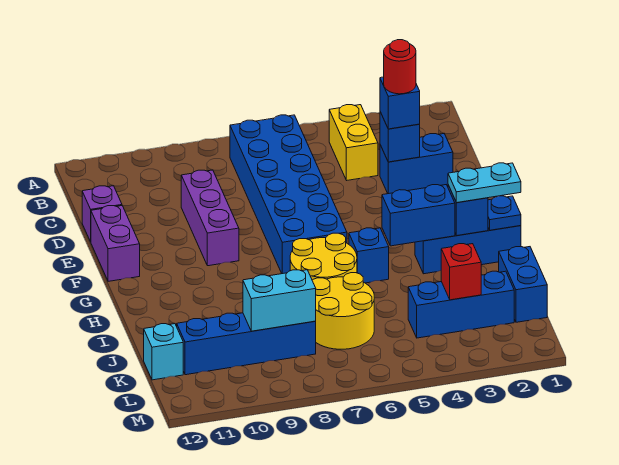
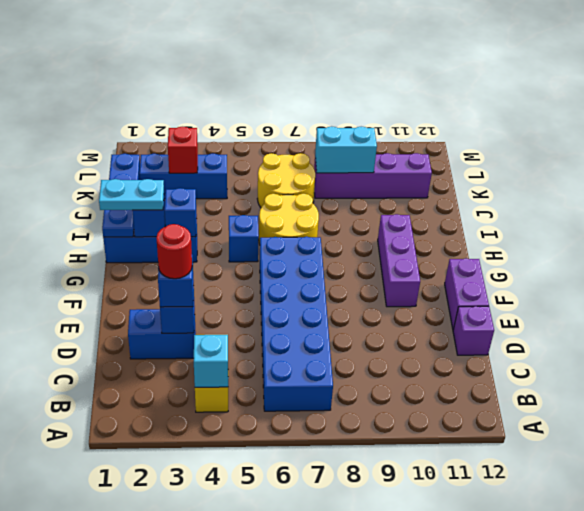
purple 1x3 brick [181,170,239,266] -> purple 1x3 brick moved to [378,214,420,307]
blue 1x2 brick [382,185,455,246] -> blue 1x1 brick [165,188,197,237]
blue 1x4 brick [177,313,316,375] -> purple 1x4 brick [314,153,432,198]
cyan 1x1 brick [144,324,183,380] -> cyan 1x1 brick moved to [194,334,228,387]

